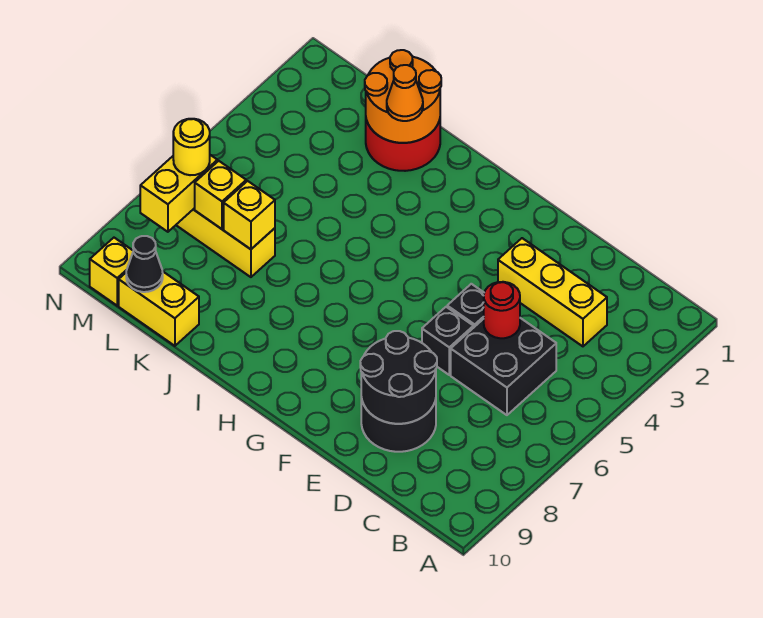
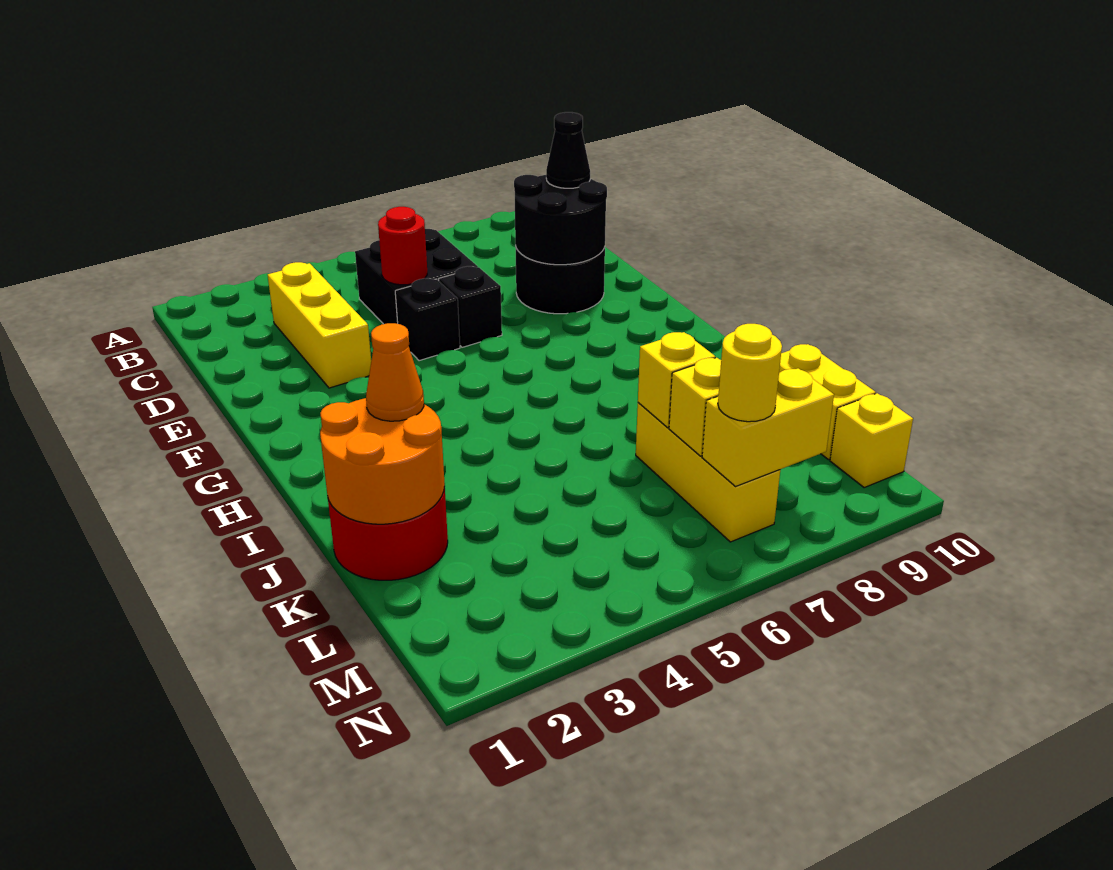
black 1x1 cone [126,236,163,292] -> black 1x1 cone moved to [546,112,590,188]

